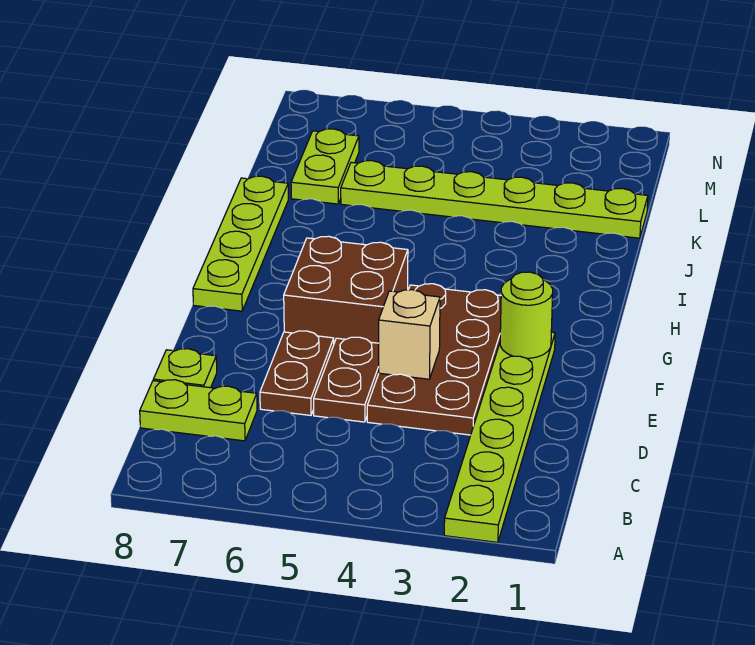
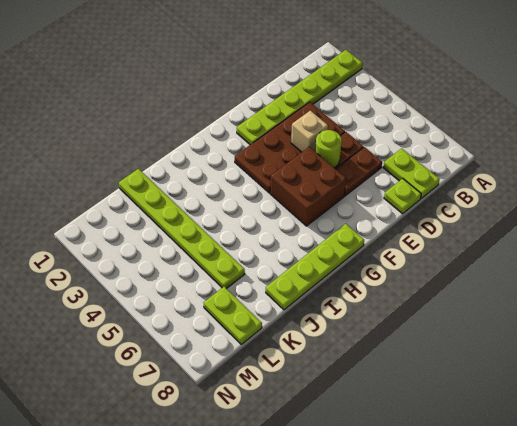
lime 1x1 round brick [500,272,553,358] -> lime 1x1 round brick moved to [315,130,342,168]
lime 1x2 plate [291,129,359,204] -> lime 1x2 plate turned to [204,287,262,344]

